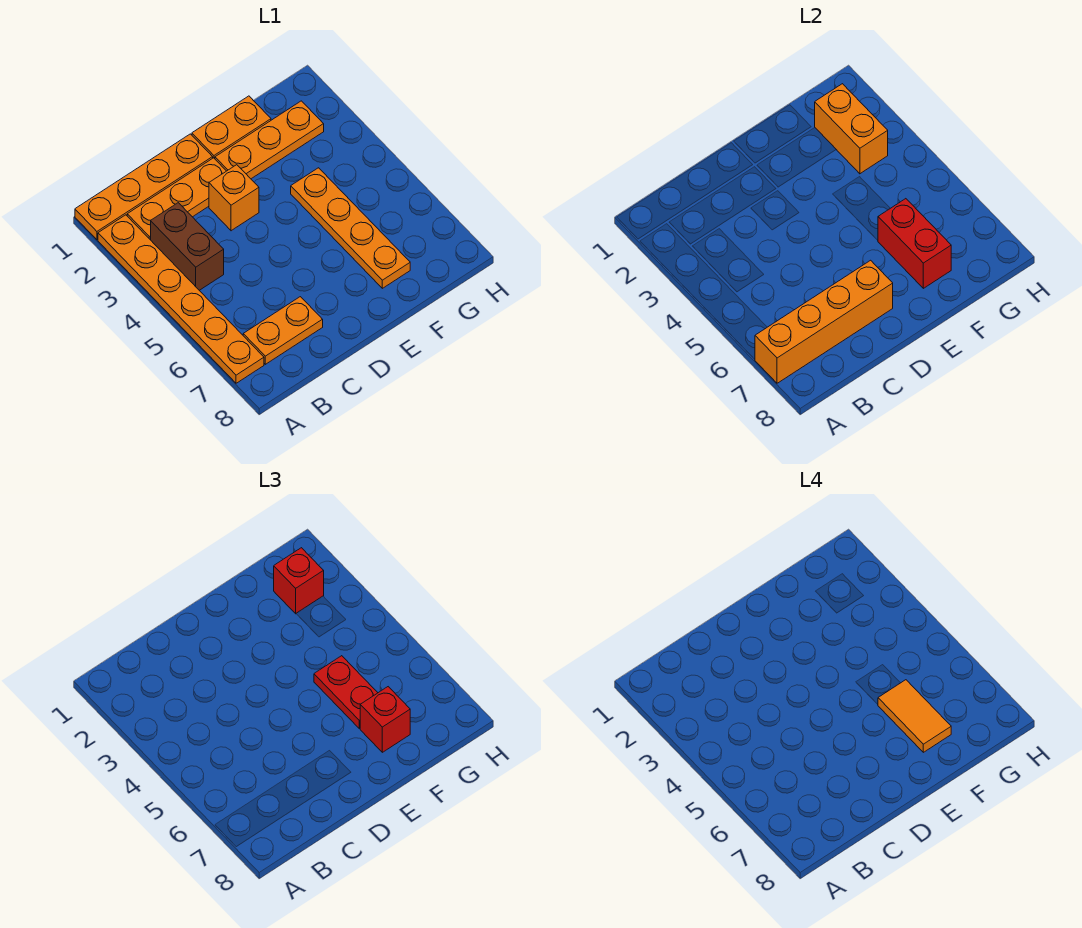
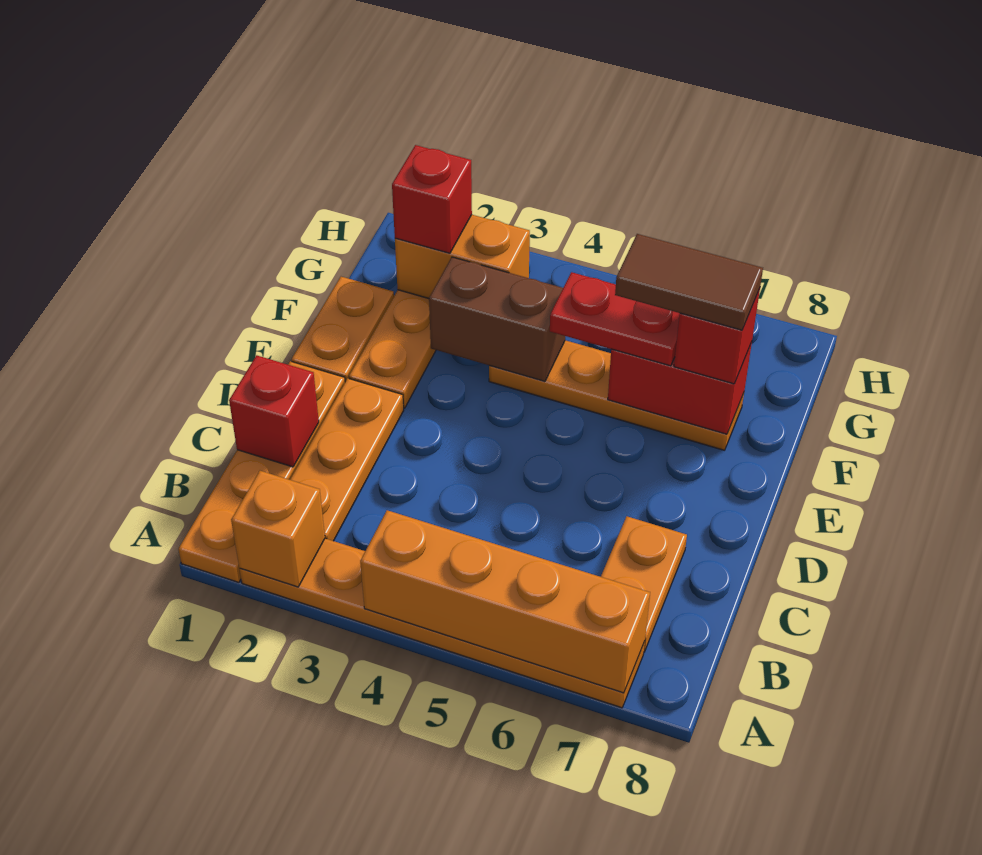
orange 1x4 brick [755,260,893,383] -> orange 1x4 brick turned to [360,510,650,693]
brown 1x2 brick [151,203,224,290] -> brown 1x2 brick moved to [429,257,565,381]
none -> red 1x1 brick [229,355,319,467]
orange 1x1 brick [209,165,259,231] -> orange 1x1 brick moved to [231,471,325,587]
orange 1x2 tile [878,680,951,752] -> brown 1x2 tile [615,234,763,330]

